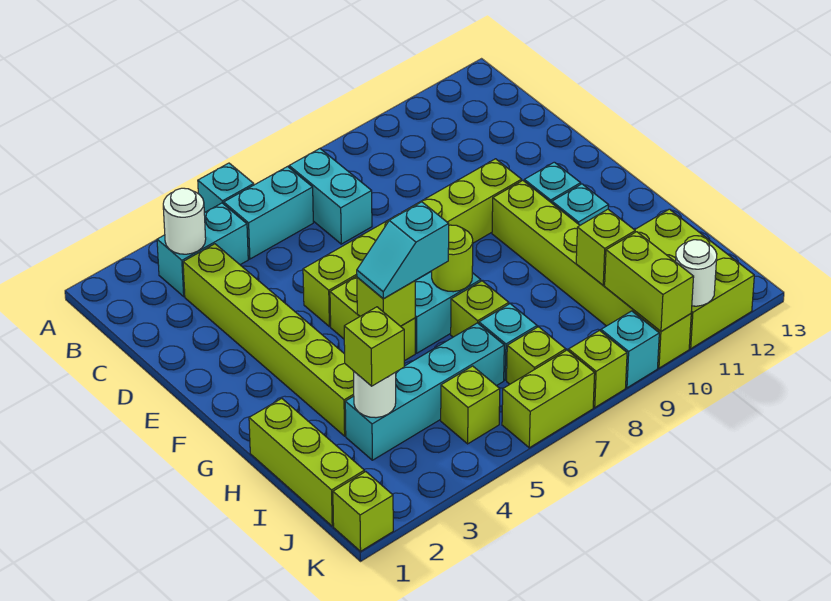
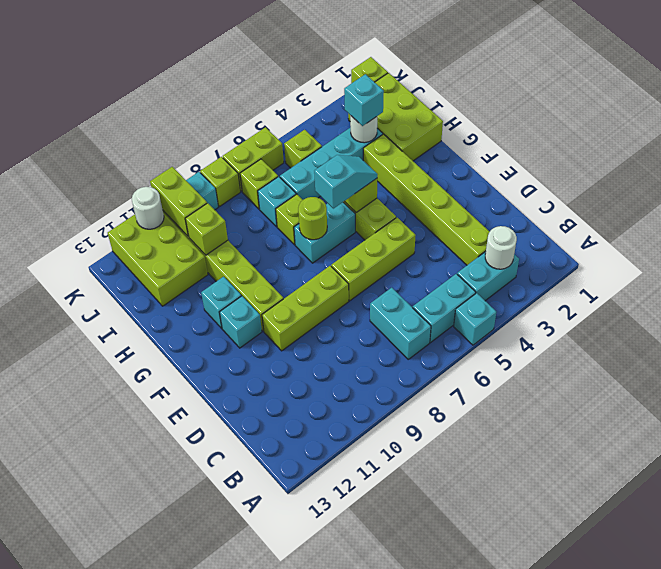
lime 1x3 brick [249,398,365,526] -> lime 2x3 brick [348,73,443,161]
lime 1x1 brick [344,307,404,386] -> cyan 1x1 brick [344,74,384,126]

